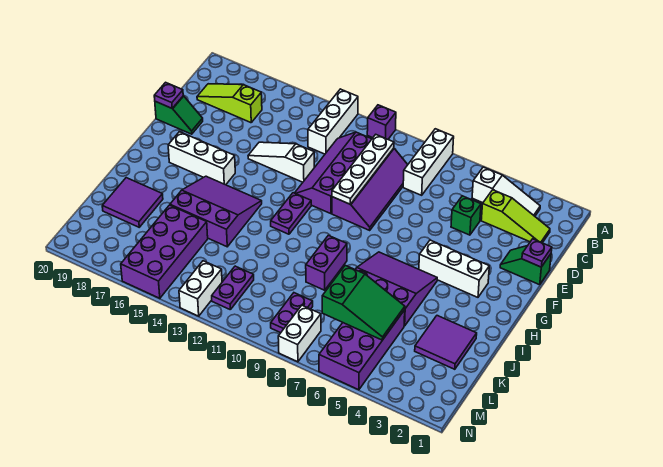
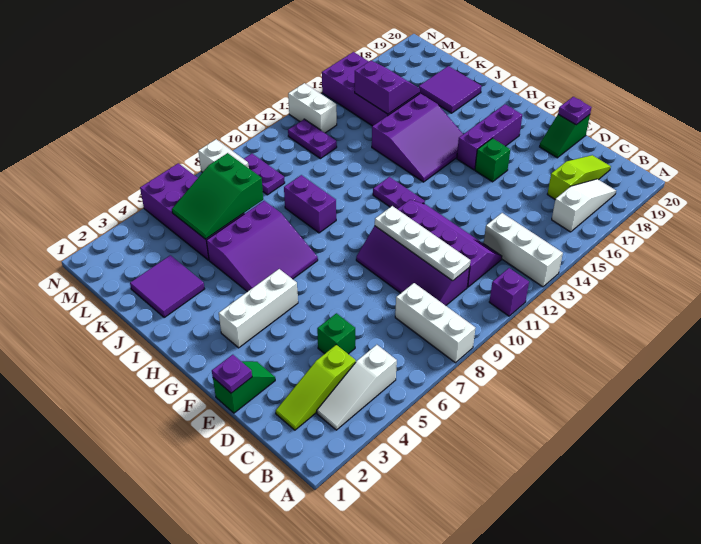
white 1x3 slope [248,142,314,182] -> white 1x3 slope moved to [552,179,616,232]
none -> green 1x1 brick [475,138,510,182]
white 1x3 brick [168,132,235,185] -> purple 1x3 brick [457,104,522,170]
none -> purple 2x2 slope [355,61,420,114]

